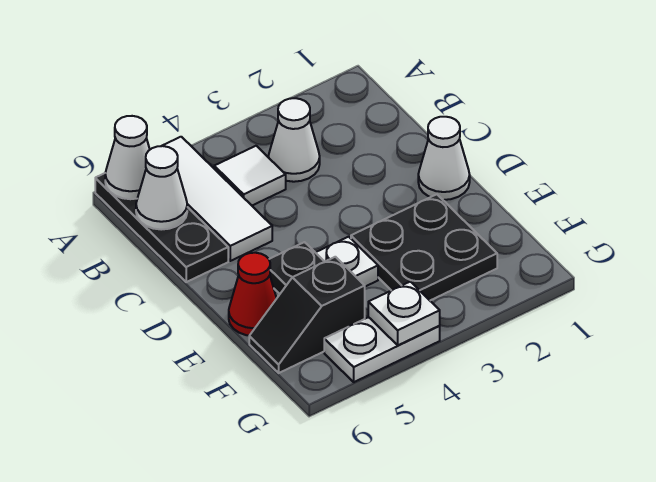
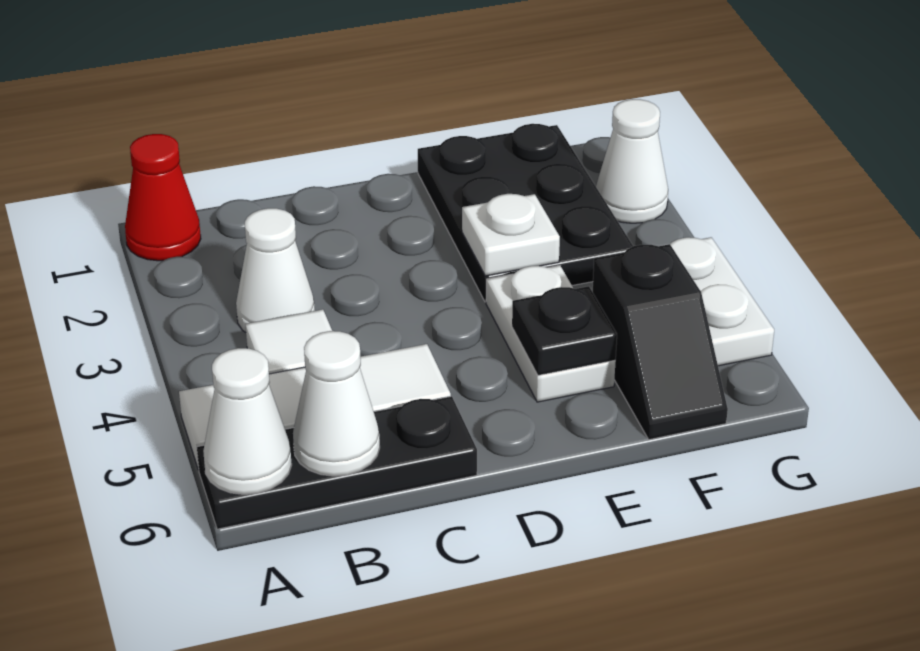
white 1x1 cone [418,117,470,200] -> white 1x1 cone moved to [596,99,668,223]
black 2x2 plate [351,194,497,300] -> black 2x3 plate [418,124,633,302]
red 1x1 cone [229,253,277,336] -> red 1x1 cone moved to [125,134,201,261]
white 1x1 plate [368,282,440,345] -> white 1x1 plate moved to [462,194,560,276]

